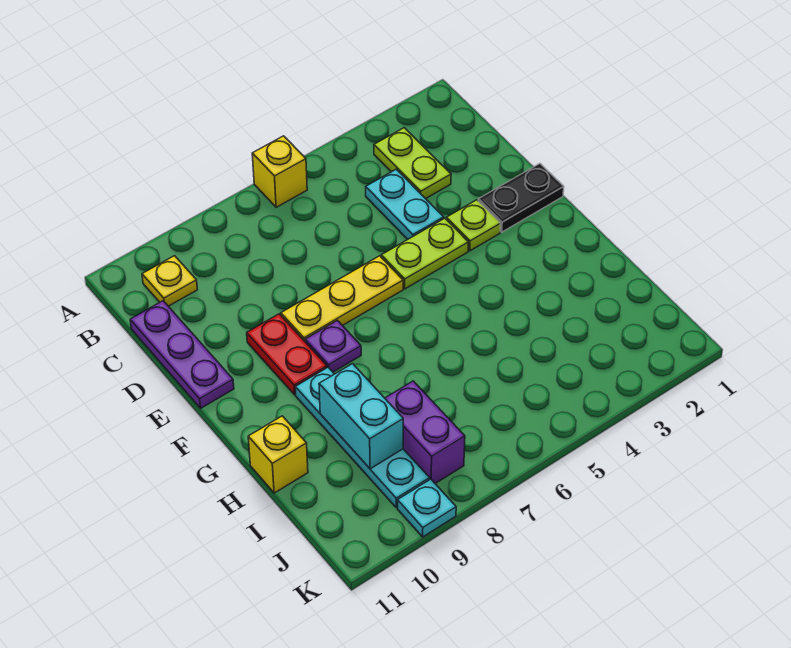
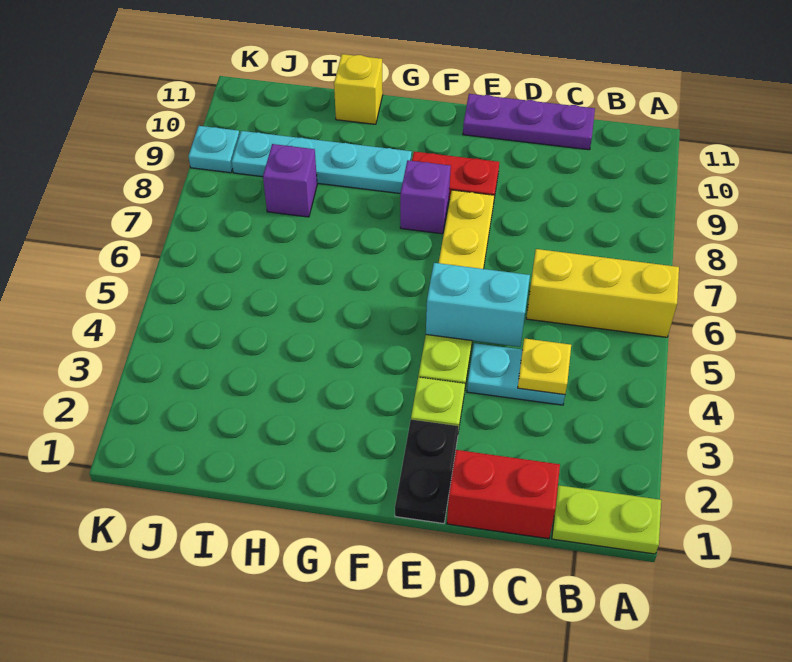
yellow 1x1 brick [252,136,307,207] -> yellow 1x3 brick [526,249,679,337]
lime 1x2 plate [374,128,451,199] -> lime 1x2 plate moved to [552,485,661,554]
yellow 1x1 plate [142,256,197,306] -> yellow 1x1 plate moved to [518,338,571,395]
none -> red 1x2 brick [447,450,560,539]
purple 1x1 plate [305,321,361,372] -> purple 1x1 brick [400,160,451,234]
cyan 1x2 brick [319,364,403,469] -> cyan 1x2 brick moved to [426,263,530,347]
purple 1x2 brick [385,381,465,483] -> purple 1x1 brick [263,144,317,217]

